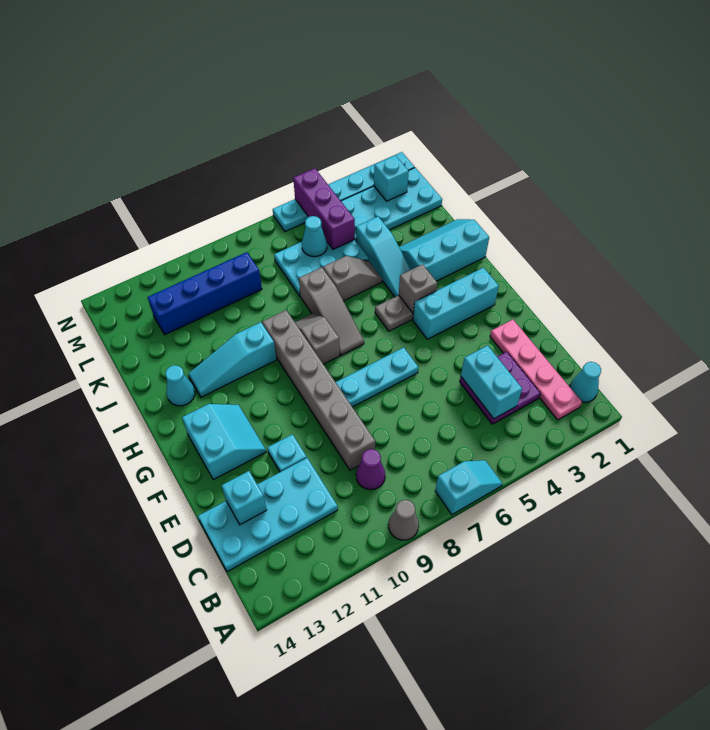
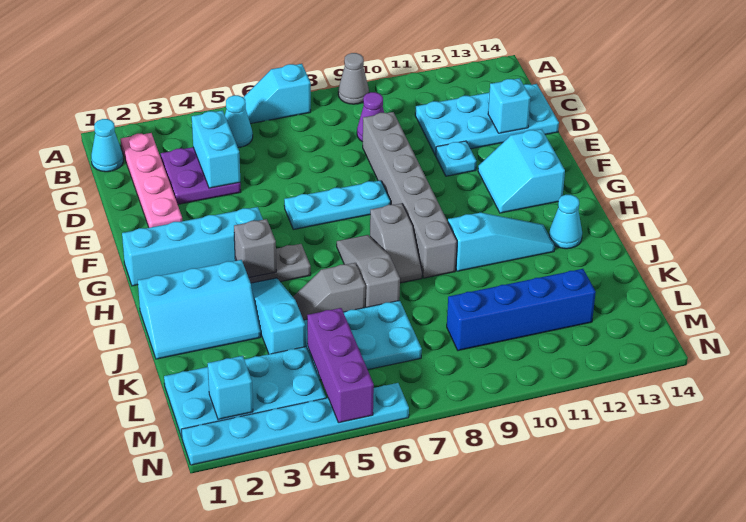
cyan 1x3 brick [413,268,499,339] -> cyan 1x4 brick [122,207,263,286]
cyan 1x1 cone [302,216,327,257] -> cyan 1x1 cone moved to [225,95,253,147]

